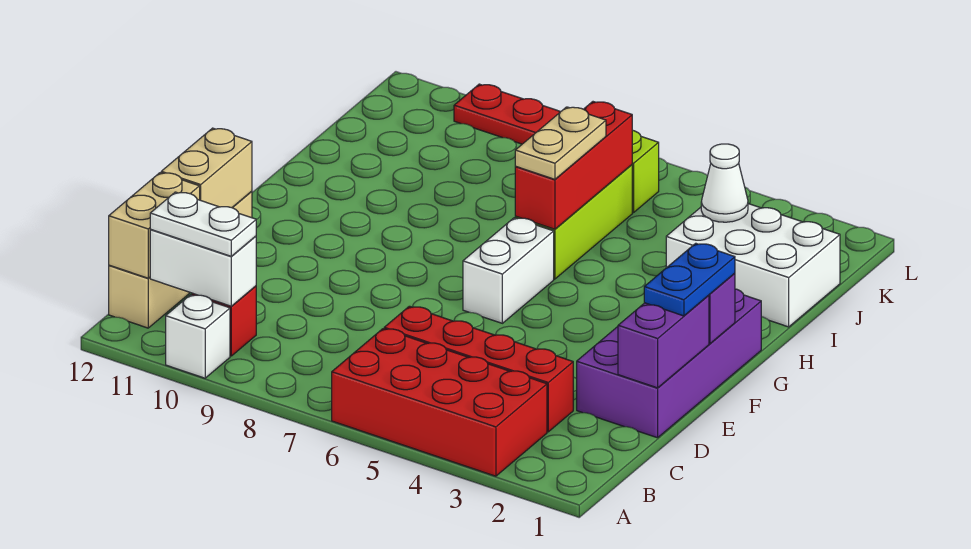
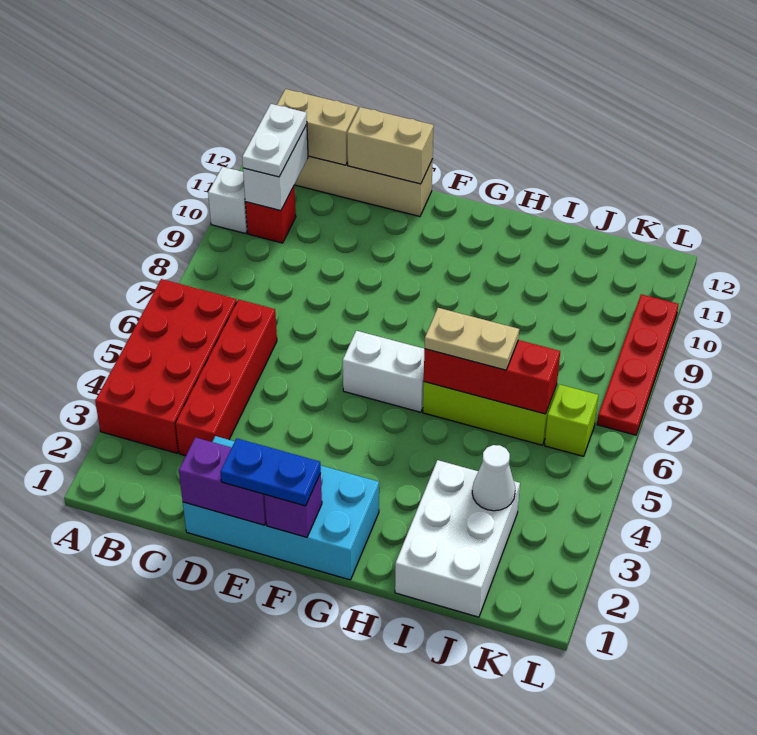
purple 2x4 brick [577,289,761,438] -> cyan 2x4 brick [183,436,379,580]

